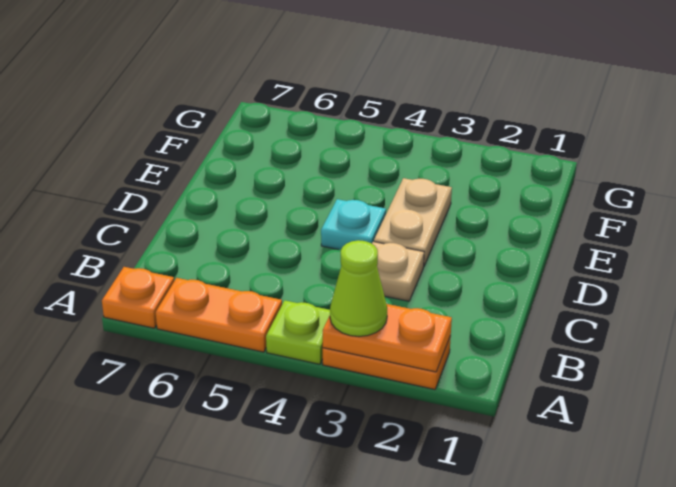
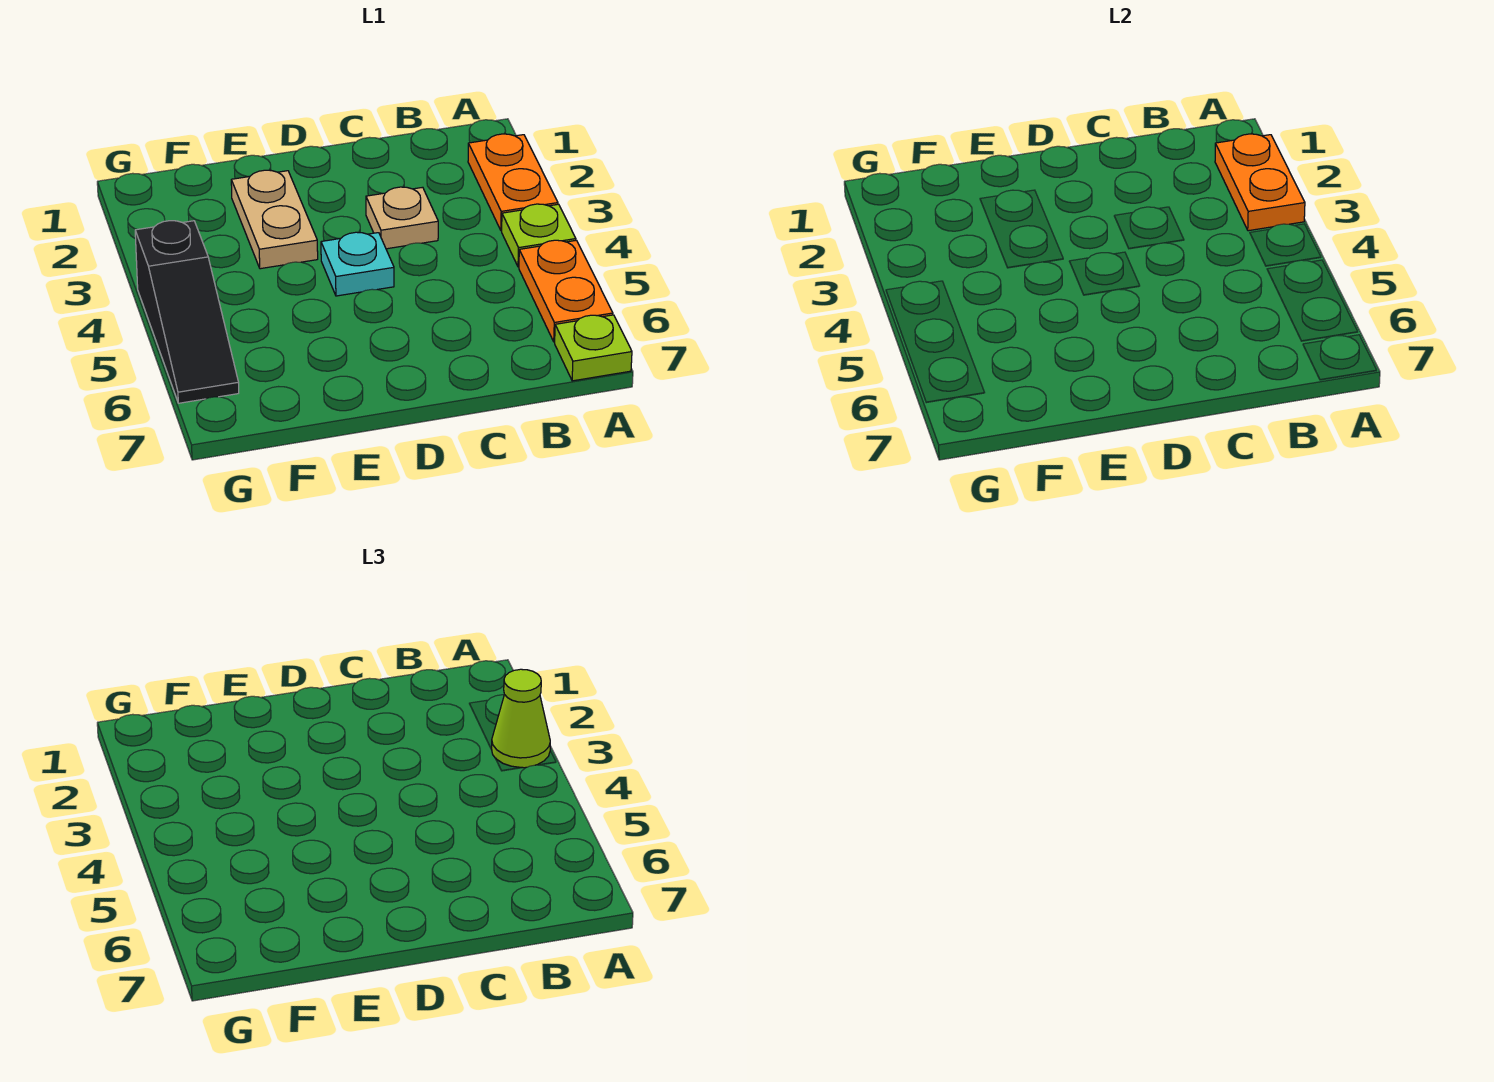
orange 1x1 plate [102,267,174,328] -> lime 1x1 plate [555,315,632,381]
tan 1x2 plate [374,178,452,265] -> tan 1x2 plate turned to [231,170,318,269]
none -> black 1x3 slope [135,221,239,403]

